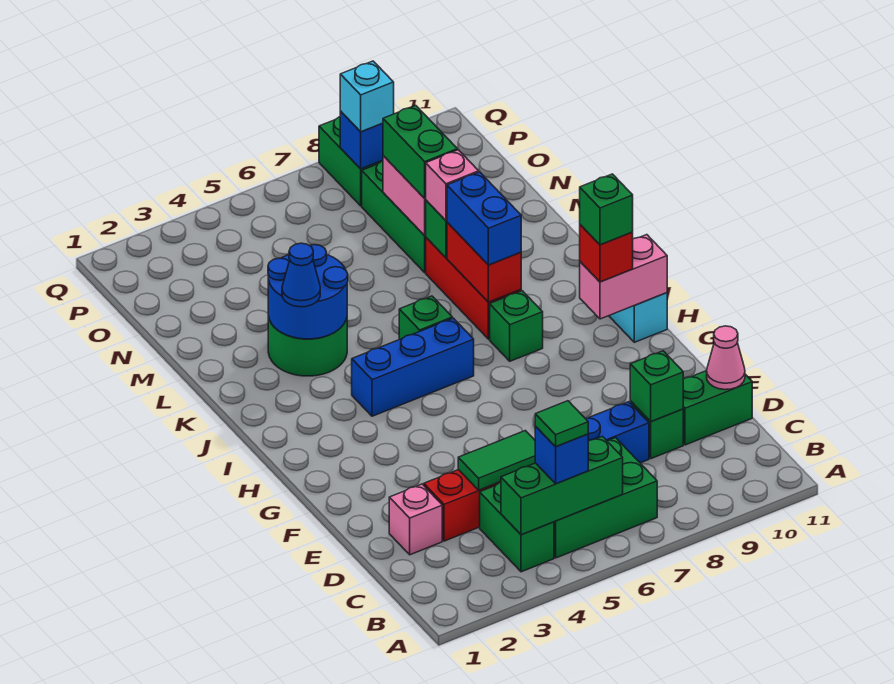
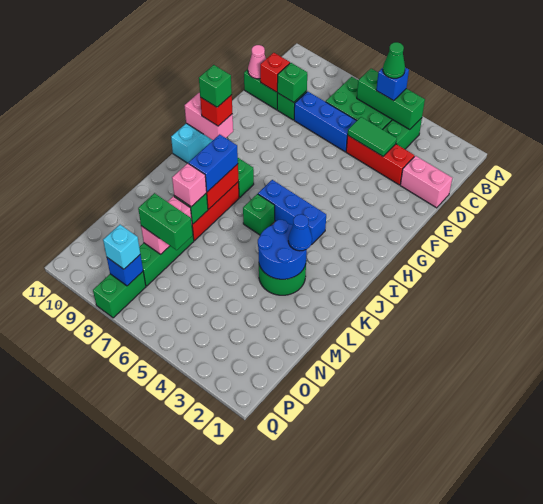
green 1x1 tile [535,401,588,447] -> green 1x1 cone [383,42,405,78]
pink 1x1 brick [389,484,442,555] -> pink 1x2 brick [400,156,452,208]
none -> red 1x1 brick [260,53,290,92]
green 1x2 brick [383,105,457,198] -> green 1x2 brick turned to [138,193,193,250]

